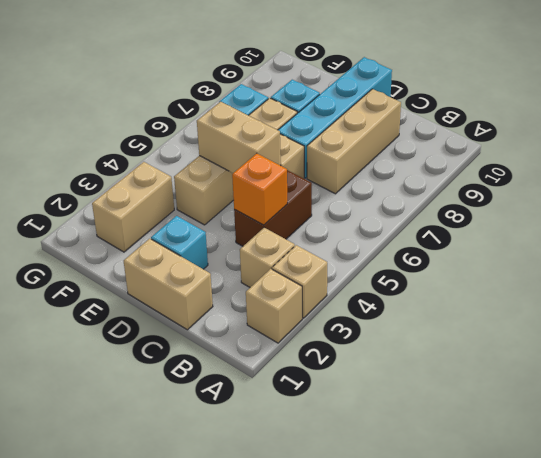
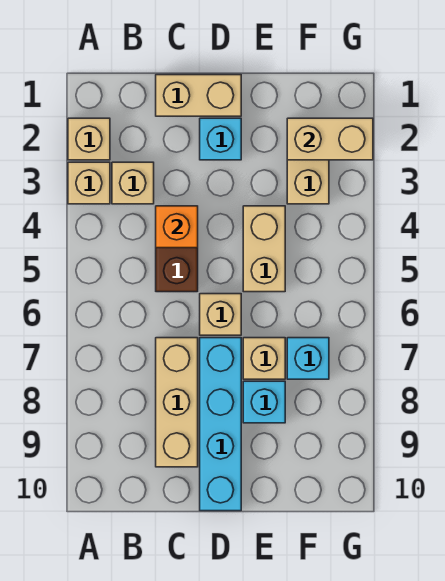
tan 1x2 brick [197,102,281,173] -> tan 1x2 brick moved to [287,118,373,160]

